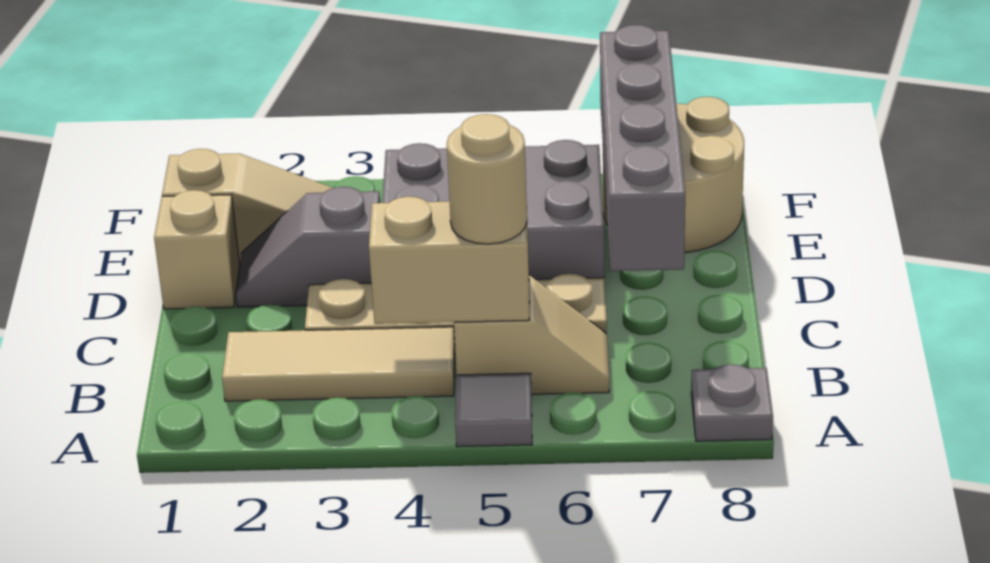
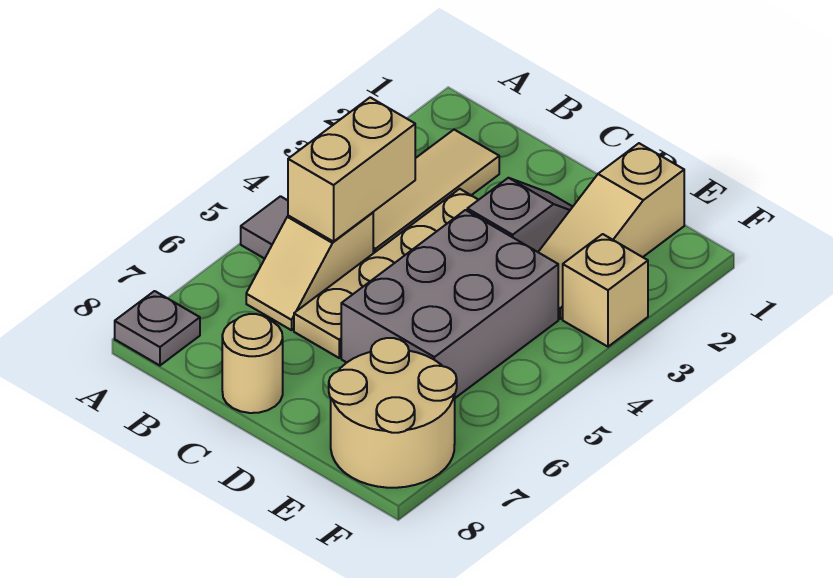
tan 1x1 round brick [447,114,527,244] -> tan 1x1 round brick moved to [222,314,283,413]
grey 1x4 brick [600,25,685,271] -> none
tan 1x1 brick [154,190,240,309] -> tan 1x1 brick moved to [563,234,648,347]

